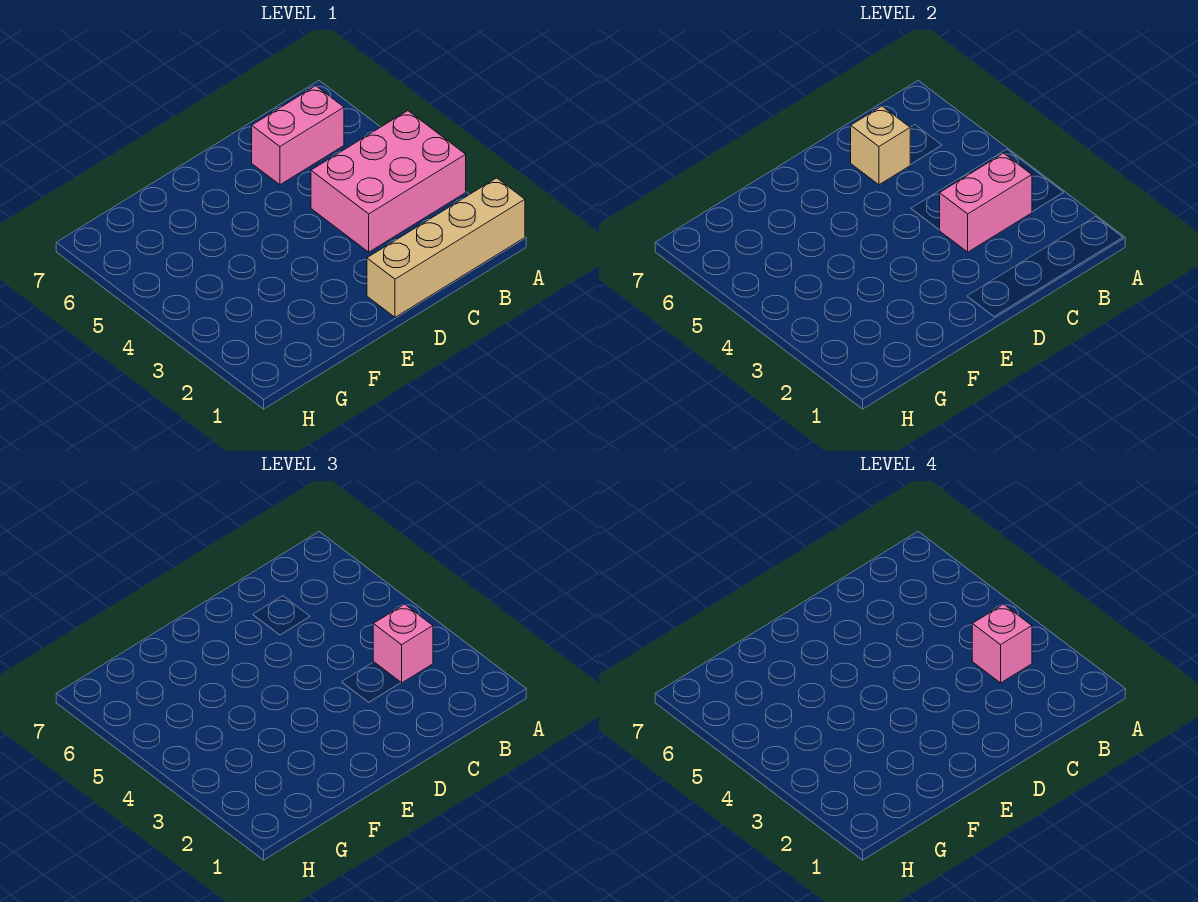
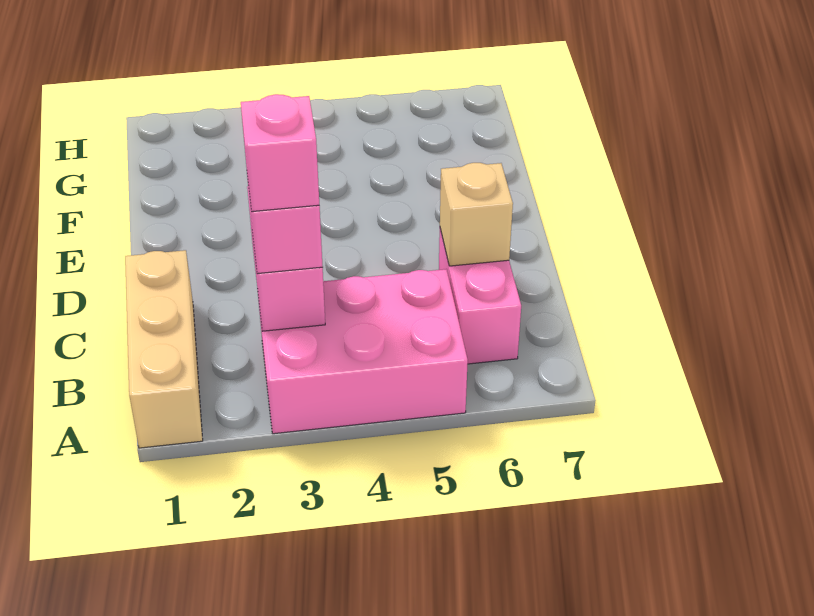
tan 1x4 brick [367,178,525,317] -> tan 1x3 brick [125,250,203,448]
pink 2x3 brick [311,111,466,252] -> pink 2x3 brick turned to [258,269,468,434]

